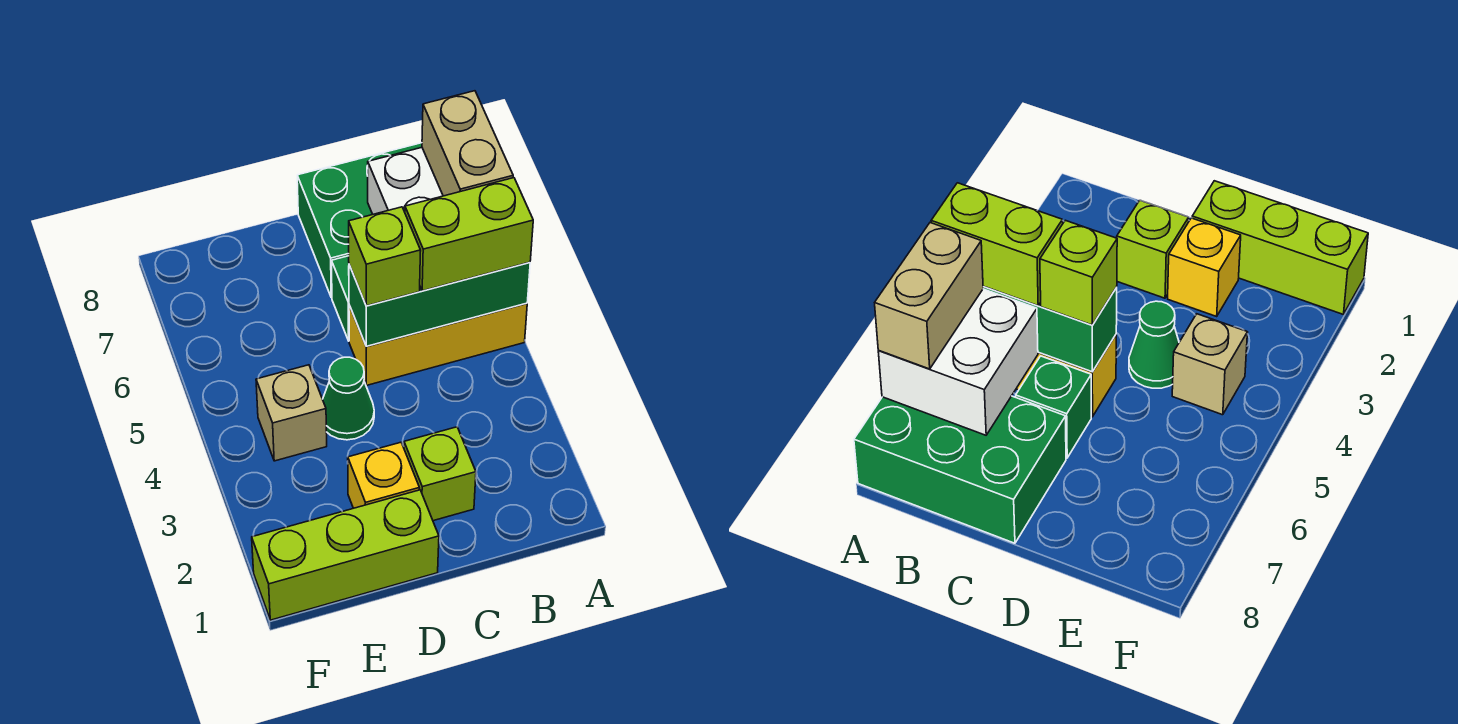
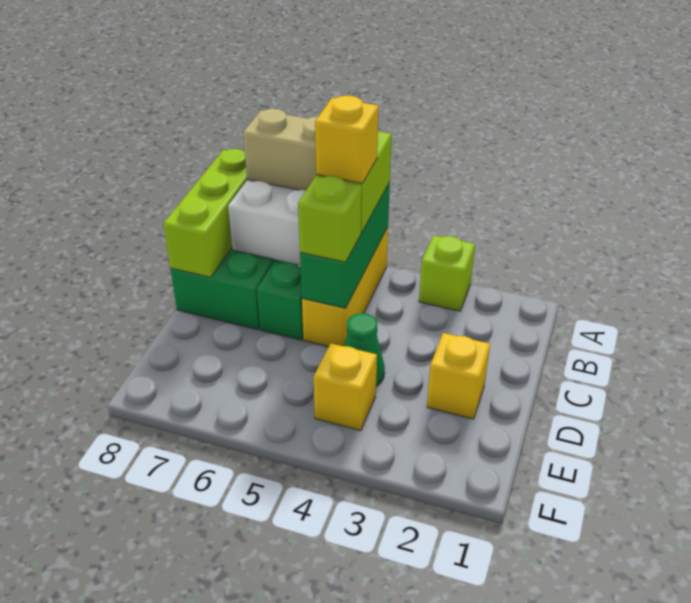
none -> yellow 1x1 brick [315,96,379,183]
lime 1x1 brick [404,427,476,521] -> lime 1x1 brick moved to [419,235,475,311]
lime 1x3 brick [252,490,439,620] -> lime 1x3 brick moved to [163,149,247,277]
tan 1x1 brick [256,365,327,461] -> yellow 1x1 brick [314,343,377,431]

